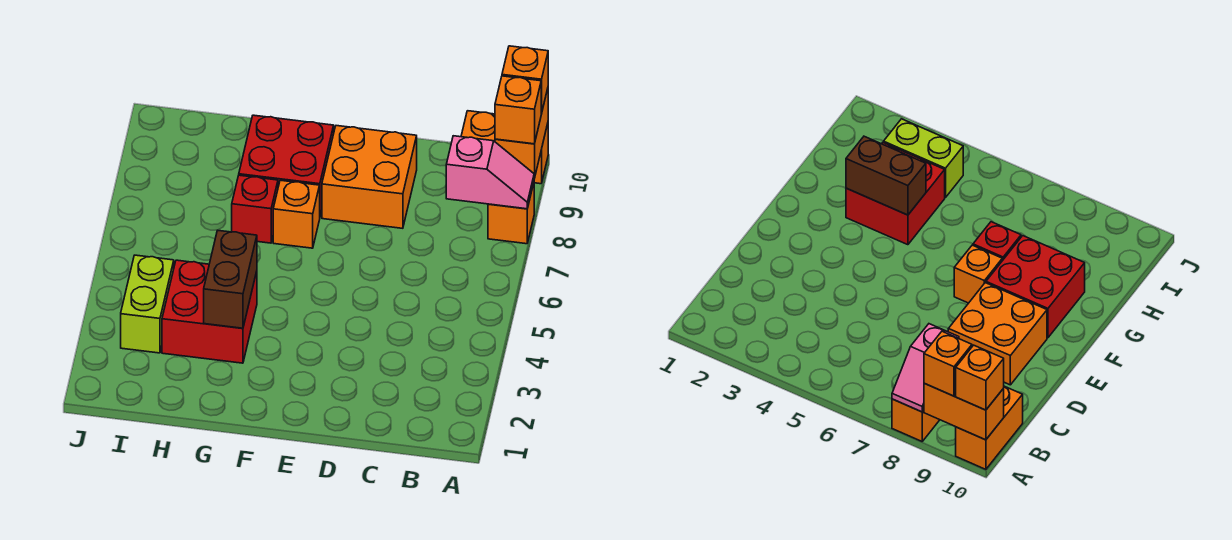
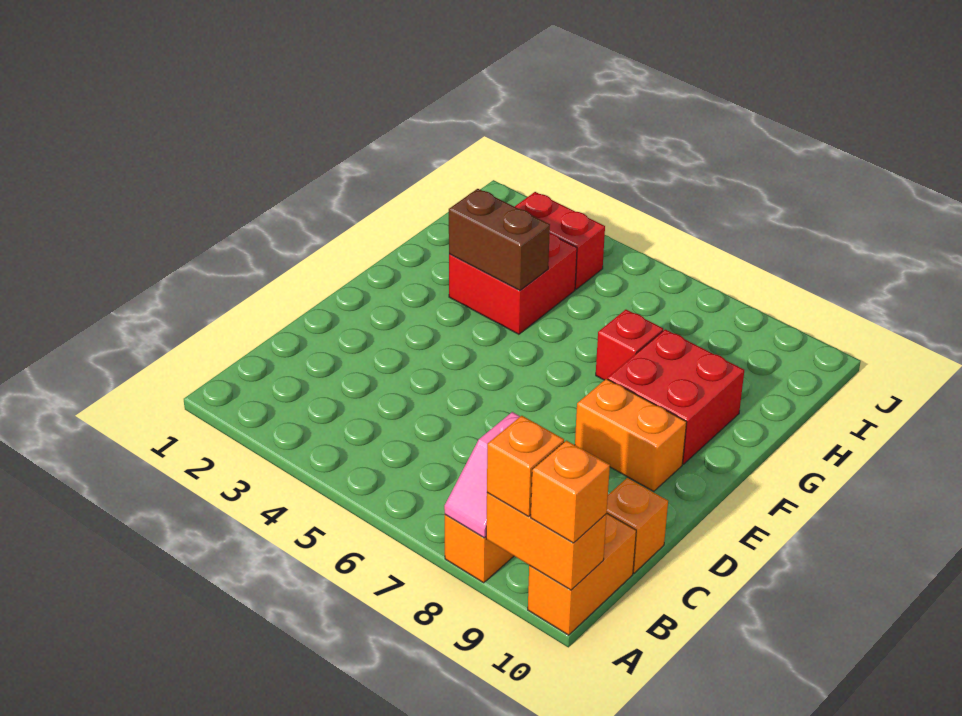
orange 2x2 brick [322,126,417,228] -> orange 1x2 brick [575,379,687,491]
orange 1x1 brick [273,180,320,248] -> orange 1x1 brick moved to [607,478,668,573]
lime 1x2 brick [121,255,174,353] -> red 1x2 brick [515,192,605,289]

